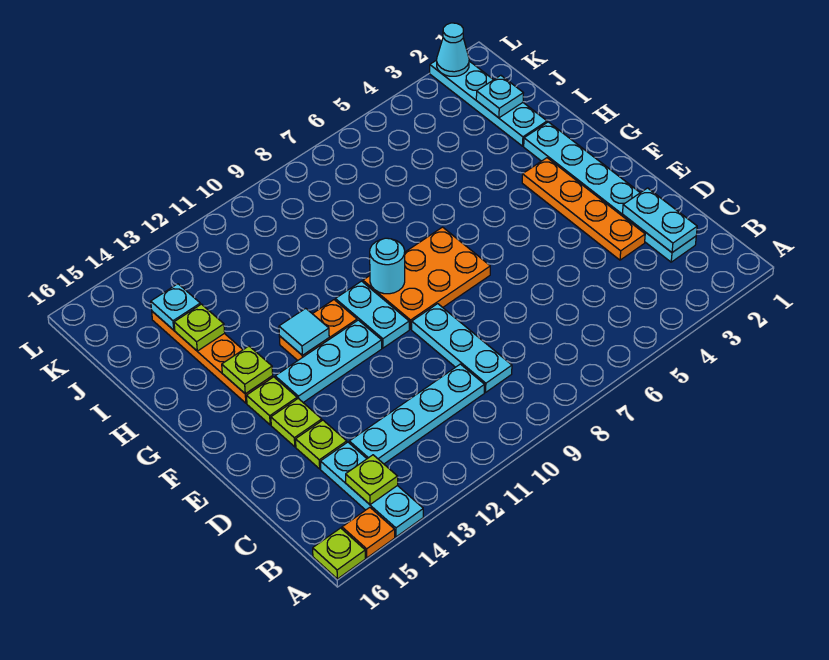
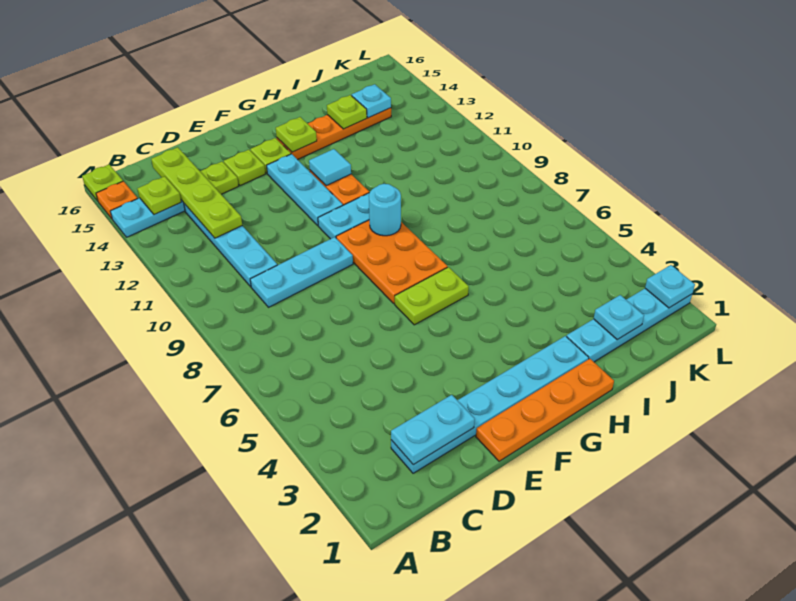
none -> lime 1x4 plate [151,147,242,238]
orange 1x4 plate [522,158,645,260] -> orange 1x4 plate moved to [476,359,614,461]
none -> lime 1x2 plate [395,267,469,325]
cyan 1x1 cone [437,23,469,76] -> cyan 1x1 plate [645,265,695,308]

